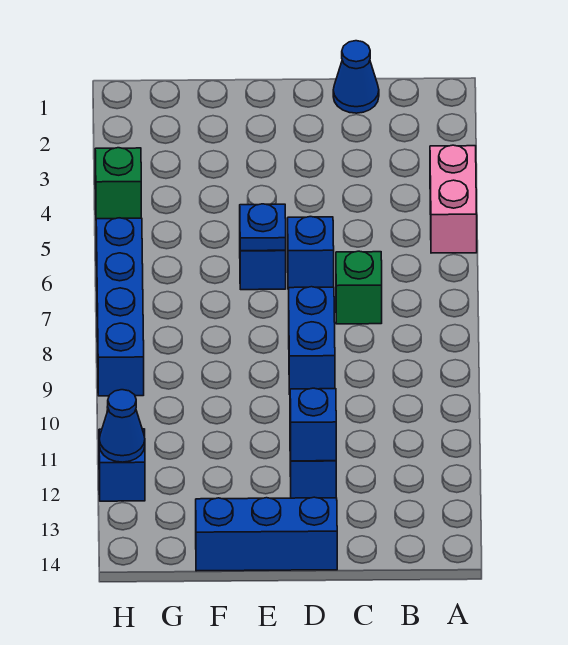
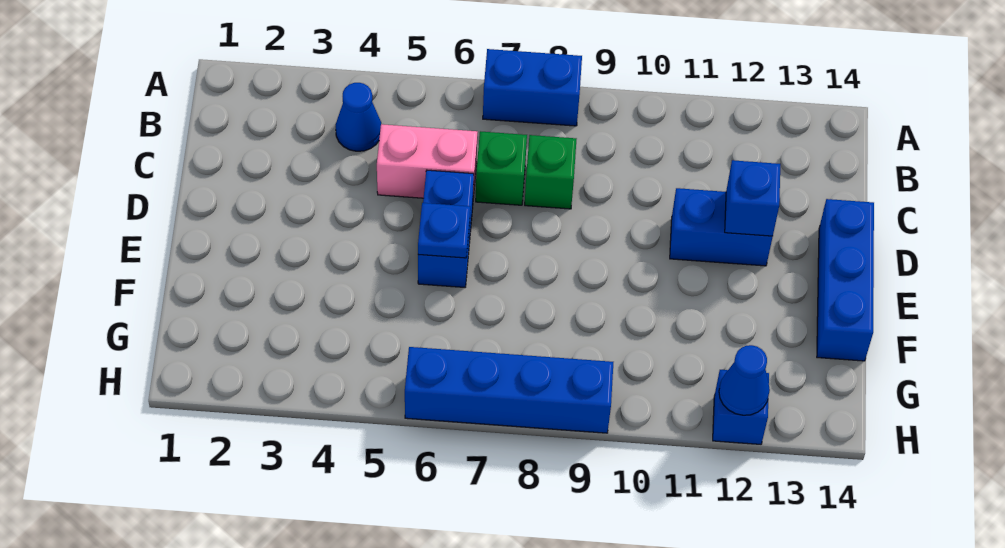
pink 1x2 brick [430,145,477,253] -> pink 1x2 brick moved to [377,124,477,198]
blue 1x1 cone [333,41,379,113] -> blue 1x1 cone moved to [336,83,381,151]
blue 1x2 brick [289,287,335,394] -> blue 1x2 brick moved to [483,49,582,126]
green 1x1 brick [95,148,141,219] -> green 1x1 brick moved to [525,135,576,209]

